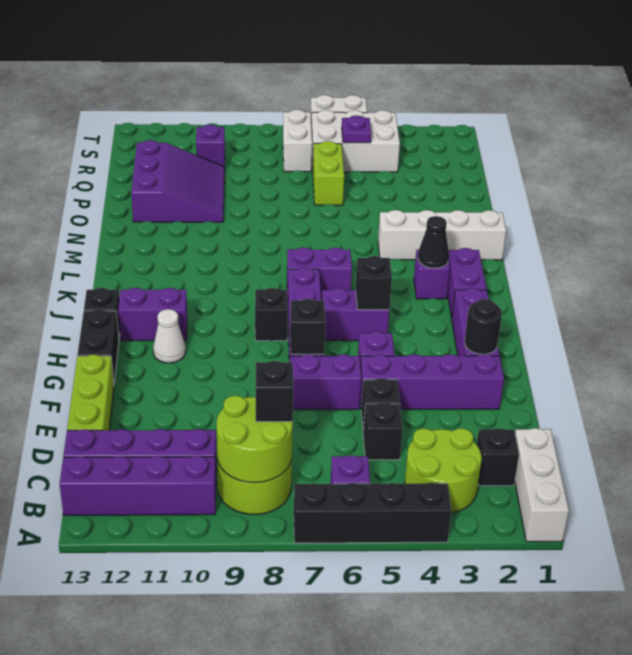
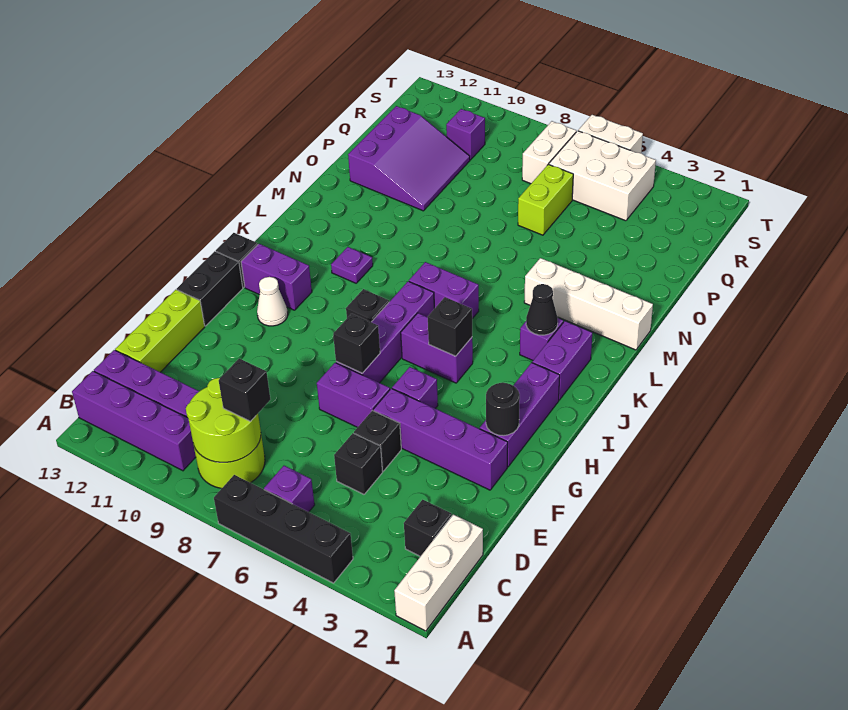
lime 2x2 round brick [405,428,482,513] -> none
purple 1x1 plate [342,115,371,143] -> purple 1x1 plate moved to [331,247,373,283]

